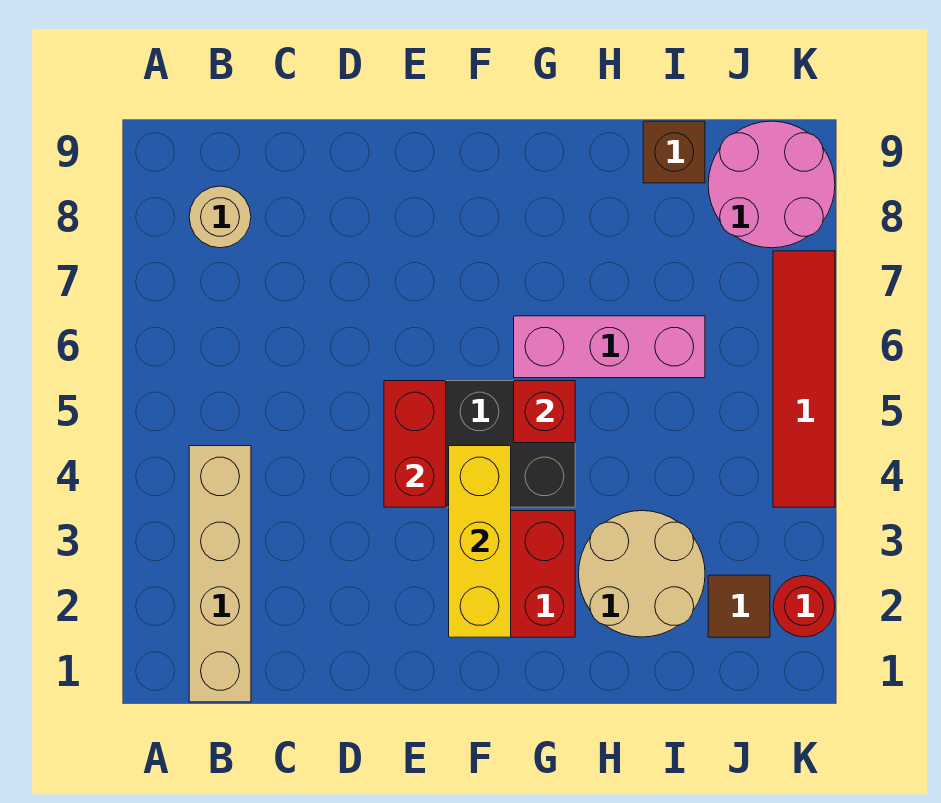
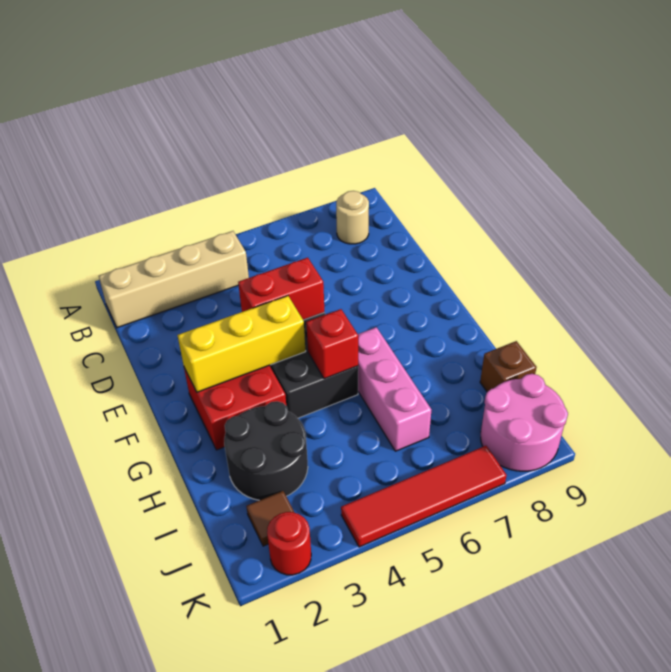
tan 2x2 round brick [579,511,705,637] -> black 2x2 round brick [224,401,308,500]

